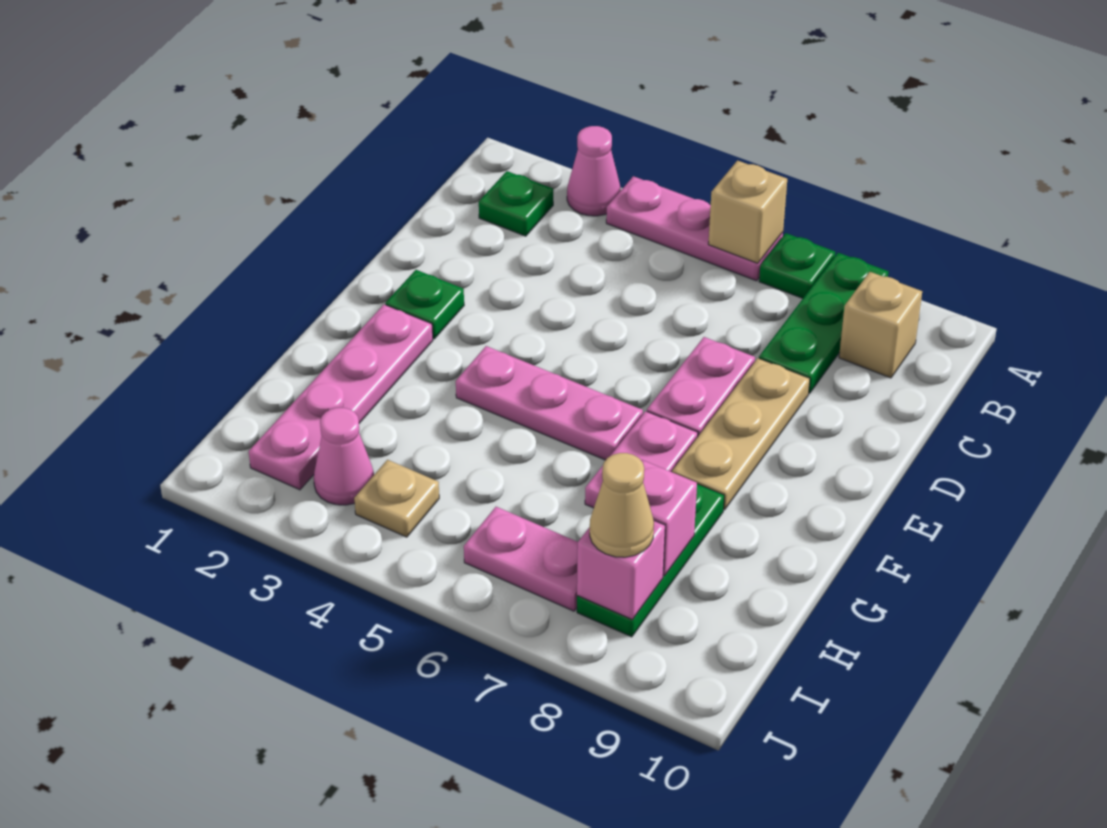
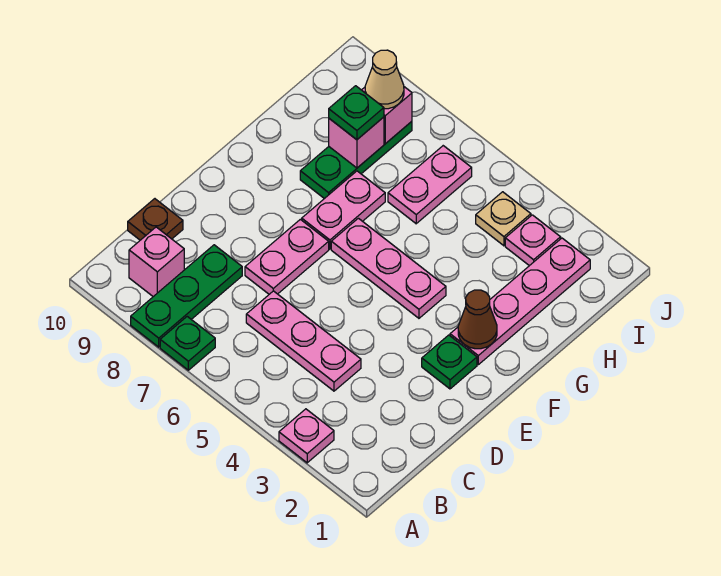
pink 1x1 cone [567,126,621,216] -> pink 1x1 plate [279,409,334,463]
pink 1x3 plate [606,176,783,281] -> pink 1x3 plate moved to [246,291,361,391]
tan 1x1 brick [708,161,787,263] -> none
green 1x1 plate [479,171,553,236] -> green 1x1 plate moved to [329,86,384,140]
tan 1x1 brick [839,272,922,378] -> pink 1x1 brick [129,227,184,297]
none -> brown 1x1 plate [128,199,183,240]
tan 1x3 plate [672,358,810,510] -> none
none -> brown 1x1 cone [458,290,497,349]
pink 1x1 cone [314,408,374,505] -> pink 1x1 plate [505,215,561,266]
pink 1x2 plate [464,507,578,611] -> pink 1x2 plate turned to [388,146,472,224]

